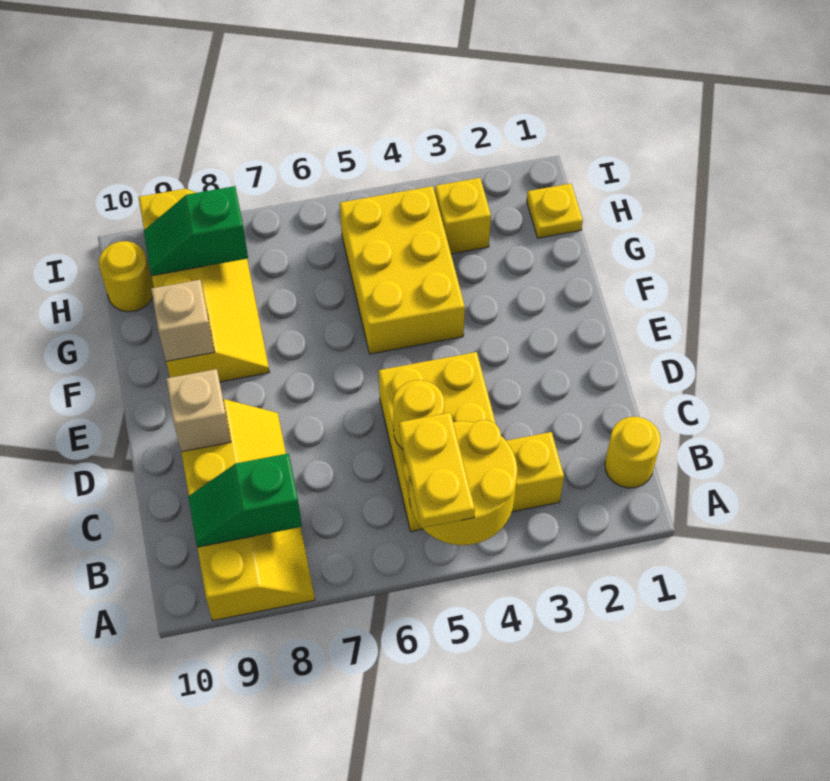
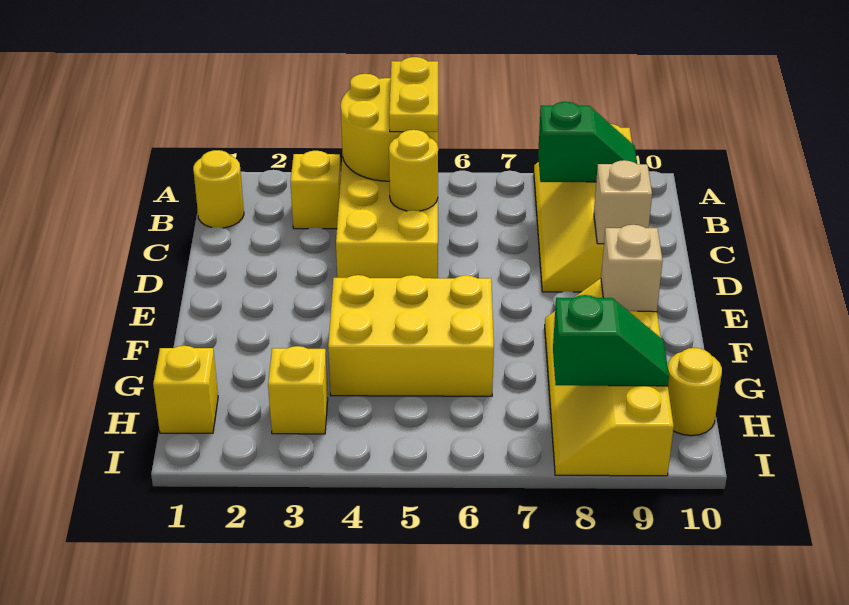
yellow 2x3 brick [340,186,465,354] -> yellow 2x3 brick turned to [328,275,494,396]
yellow 1x1 plate [527,183,583,238] -> yellow 1x1 brick [153,346,218,433]

